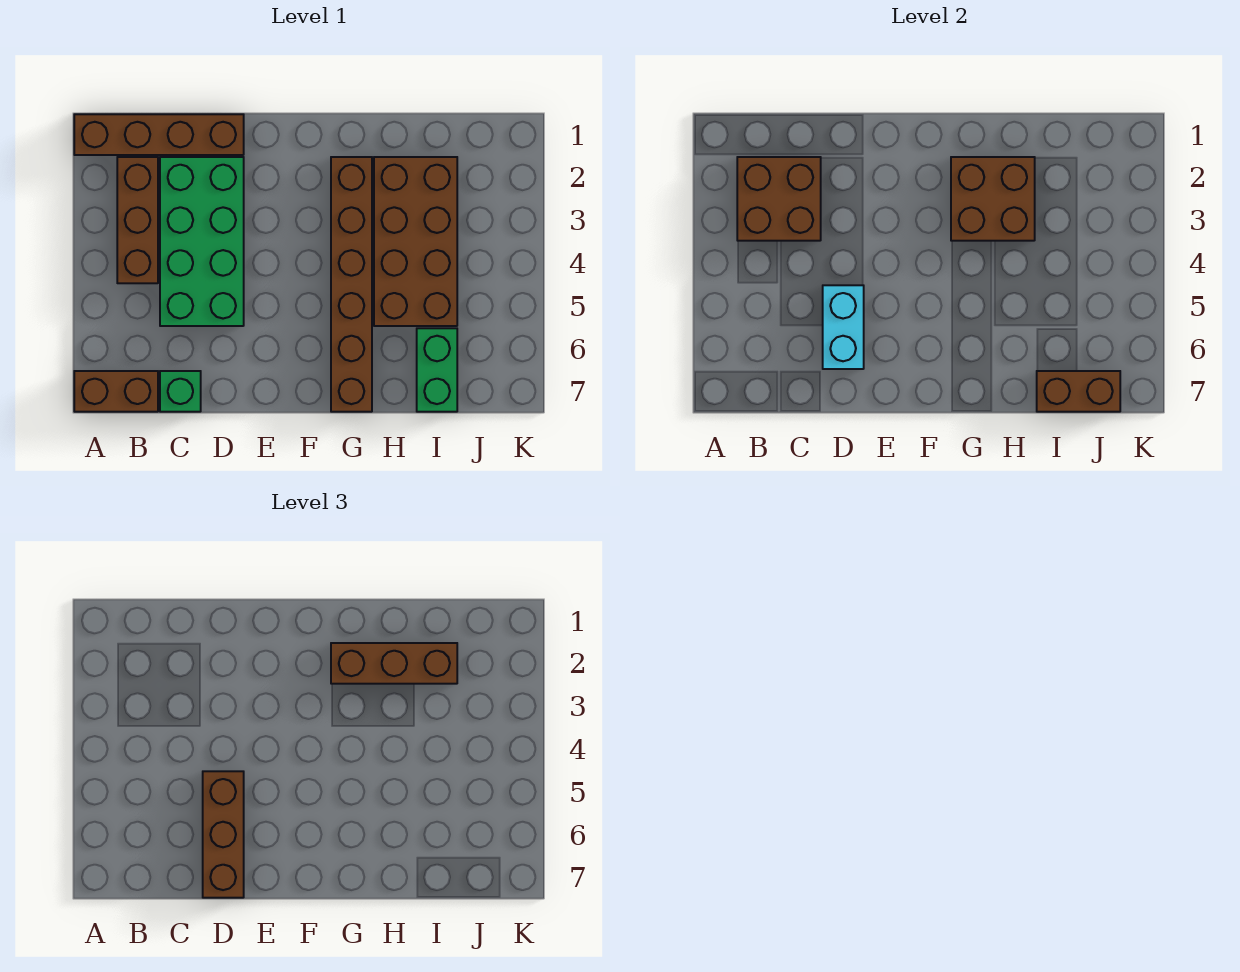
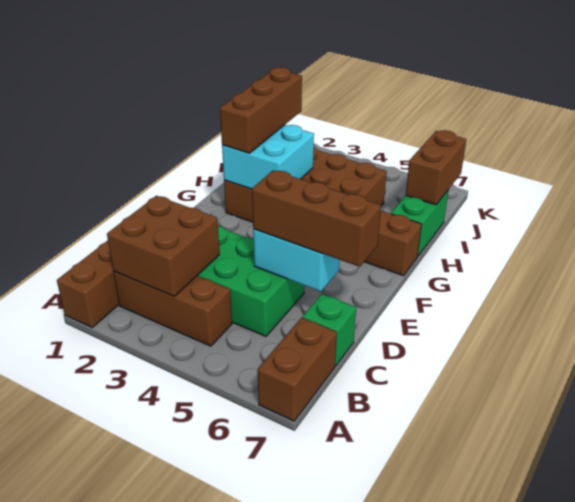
brown 2x2 brick [951,157,1035,241] -> cyan 2x2 brick [222,125,314,189]
green 1x2 brick [417,328,457,412] -> green 1x2 brick turned to [391,190,449,256]

